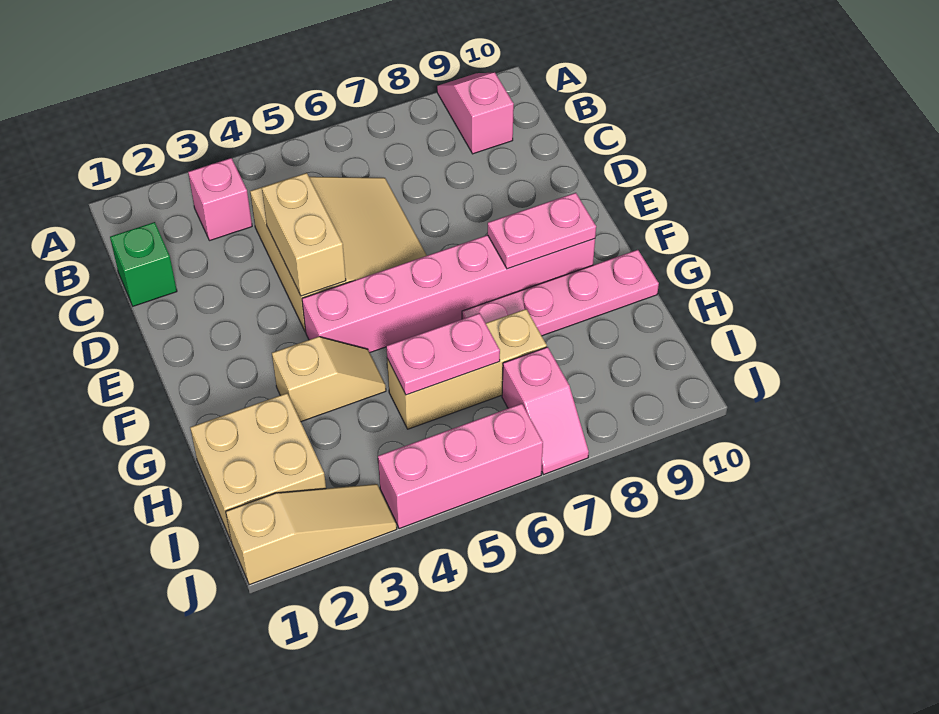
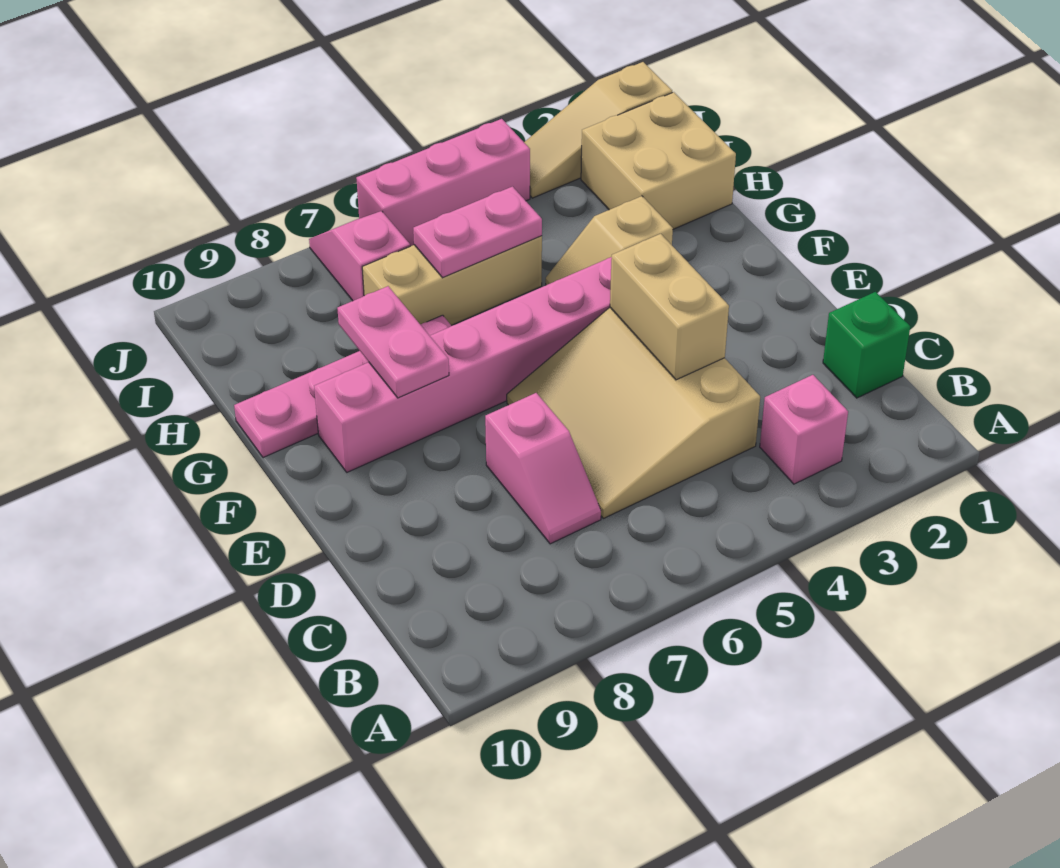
pink 1x2 slope [437,73,514,154] -> pink 1x2 slope moved to [485,393,601,544]
pink 1x2 plate [488,193,596,269] -> pink 1x2 plate turned to [337,286,449,398]

